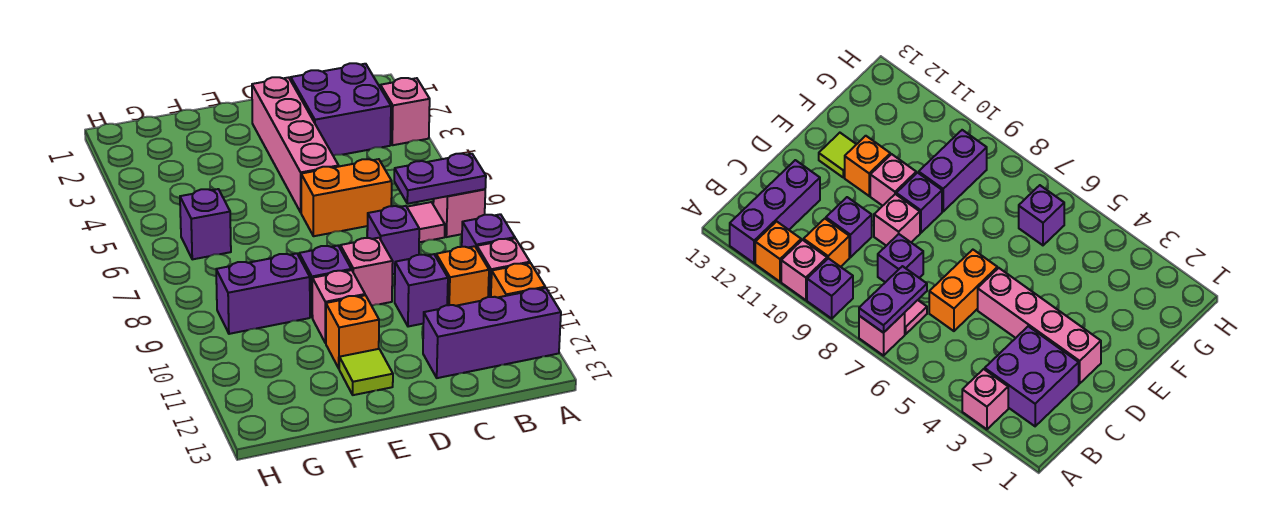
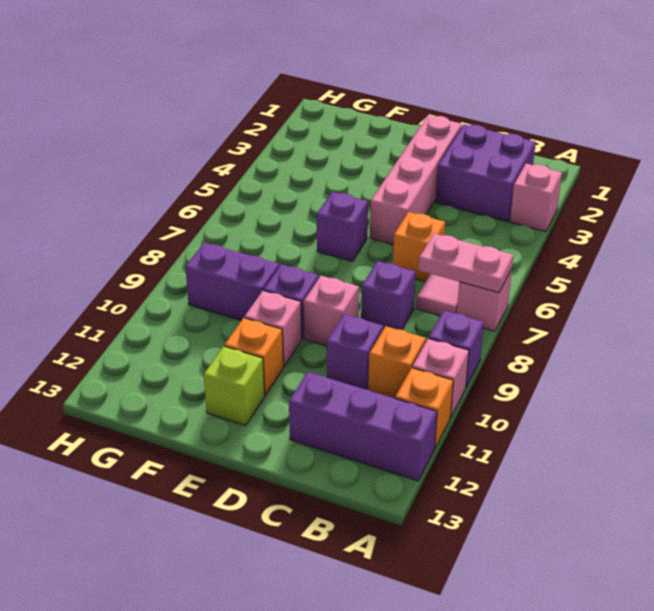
purple 1x2 plate [394,154,486,204] -> pink 1x2 plate [418,234,513,292]
orange 1x2 brick [301,159,392,236] -> orange 1x1 brick [393,212,445,282]
lime 1x1 tile [339,349,393,395] -> lime 1x1 brick [204,346,265,426]
purple 1x1 brick [180,189,231,259] -> purple 1x1 brick moved to [317,192,368,261]

